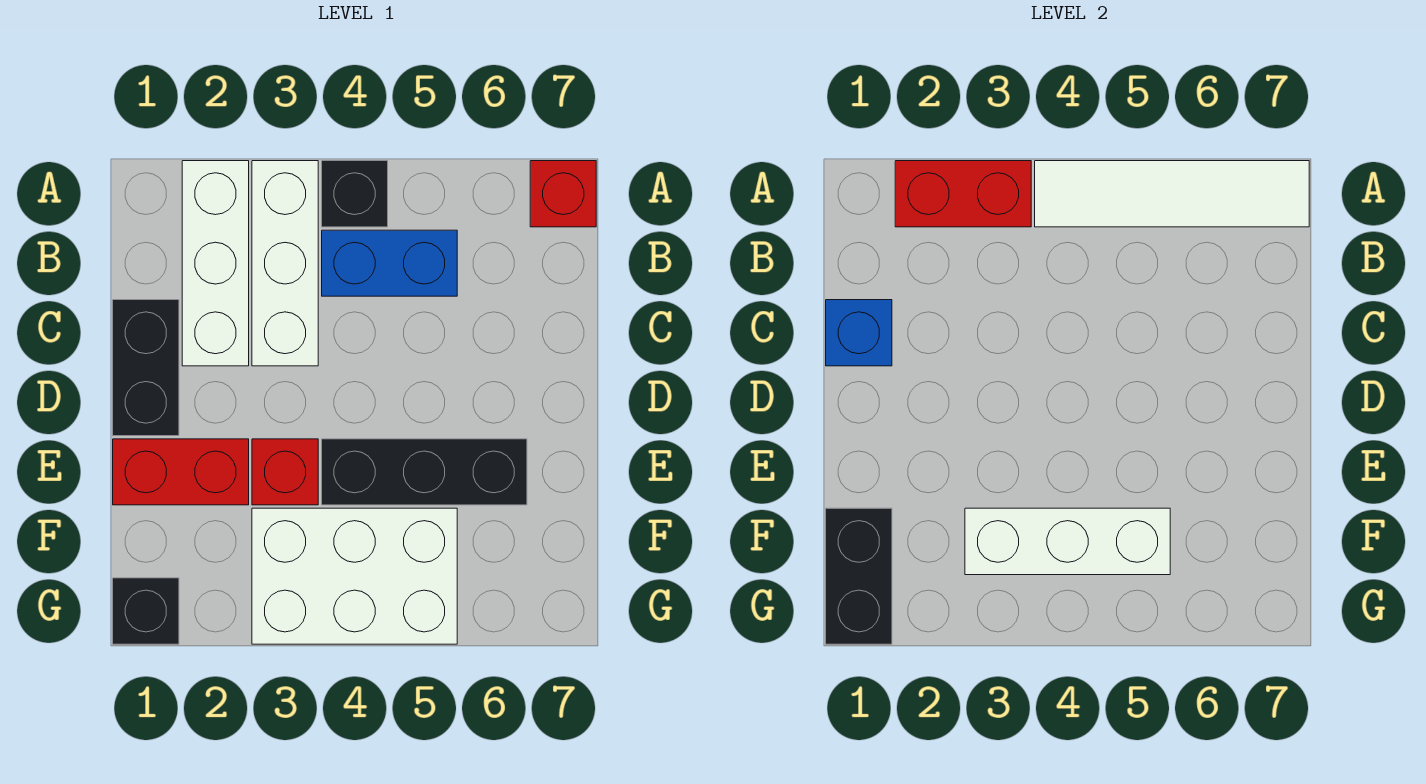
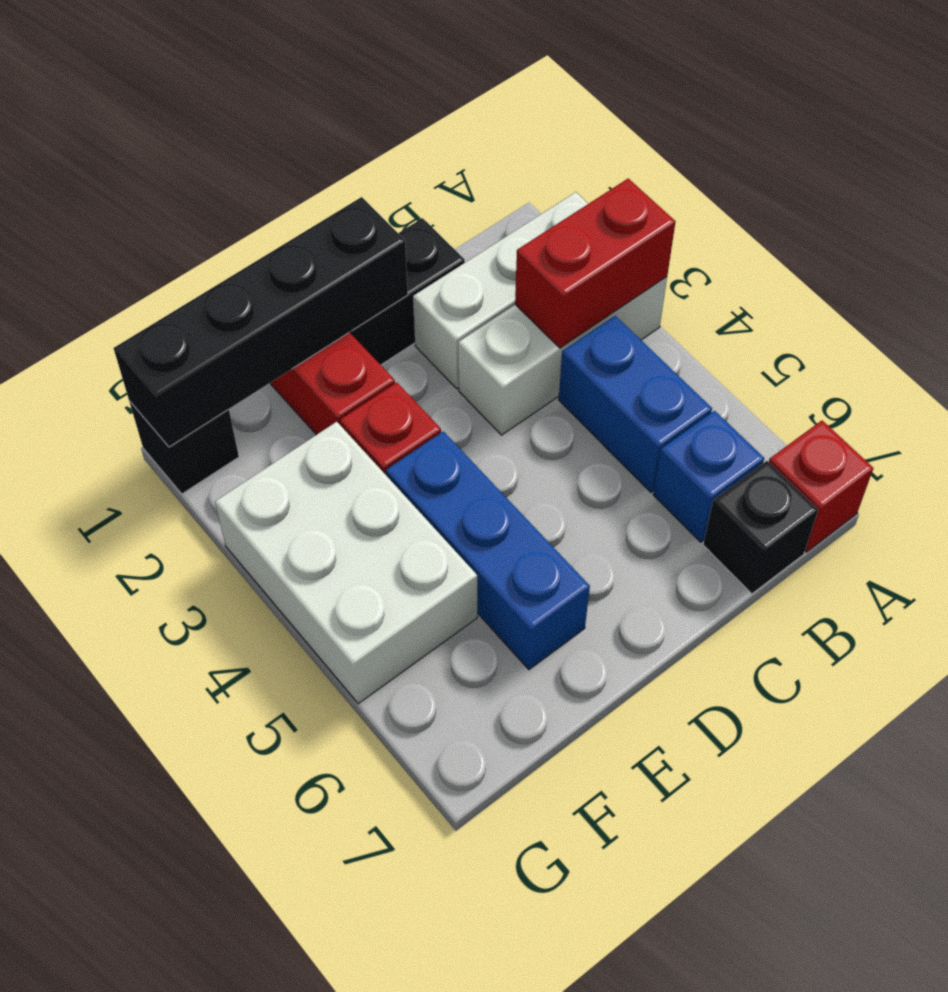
red 1x2 brick [895,161,1031,227] -> red 1x2 brick turned to [515,179,675,348]
black 1x1 brick [322,161,388,227] -> black 1x1 brick moved to [703,461,818,594]
white 1x4 tile [1035,161,1309,227] -> none
blue 1x1 brick [826,300,892,366] -> blue 1x1 brick moved to [653,411,764,542]
black 1x3 brick [322,439,527,505] -> blue 1x3 brick [386,431,590,670]
black 1x2 brick [826,508,892,644] -> black 1x4 brick [114,197,408,447]
white 1x3 brick [965,508,1170,575] -> none

